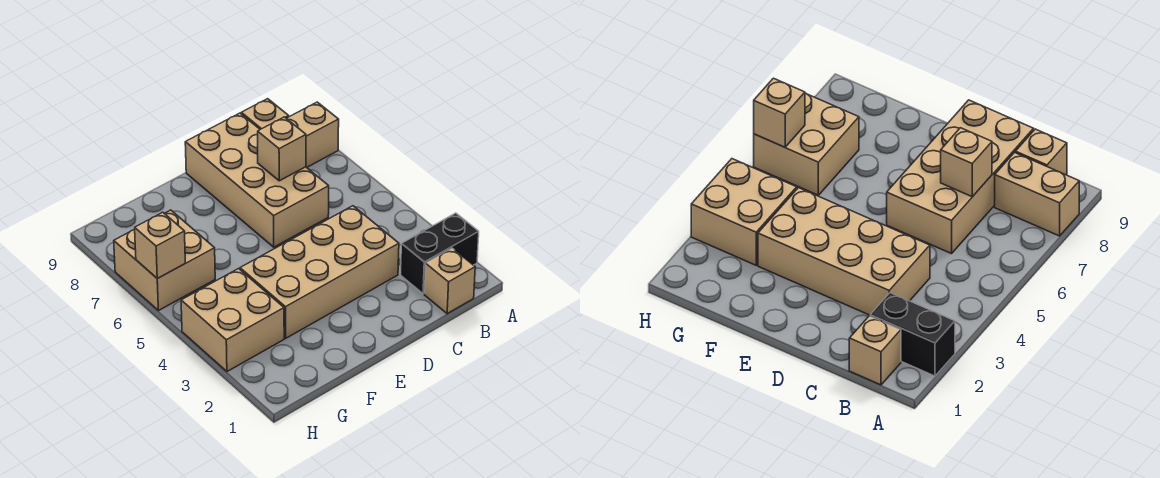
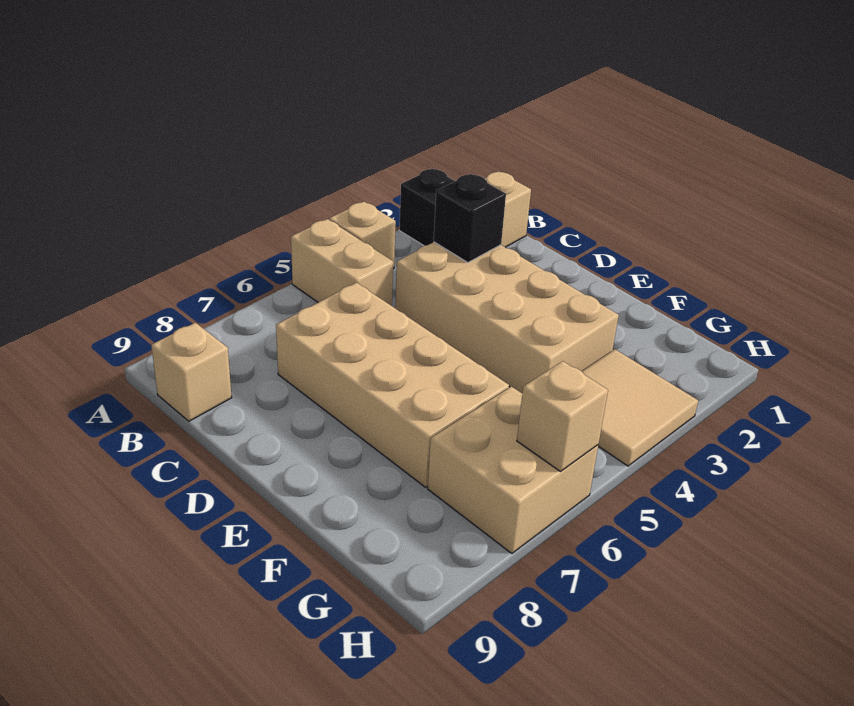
tan 1x2 brick [287,102,339,167] -> tan 1x2 brick moved to [291,219,393,306]
none -> black 1x1 brick [434,174,506,263]
tan 2x4 brick [185,113,329,247] -> tan 2x4 brick turned to [276,282,509,487]
tan 1x1 brick [258,117,306,181] -> tan 1x1 brick moved to [329,202,396,269]
tan 2x2 brick [181,269,284,372] -> tan 2x2 tile [582,349,698,466]

